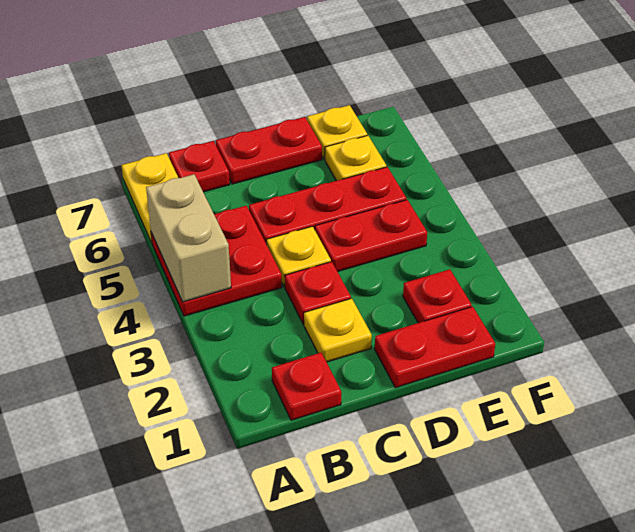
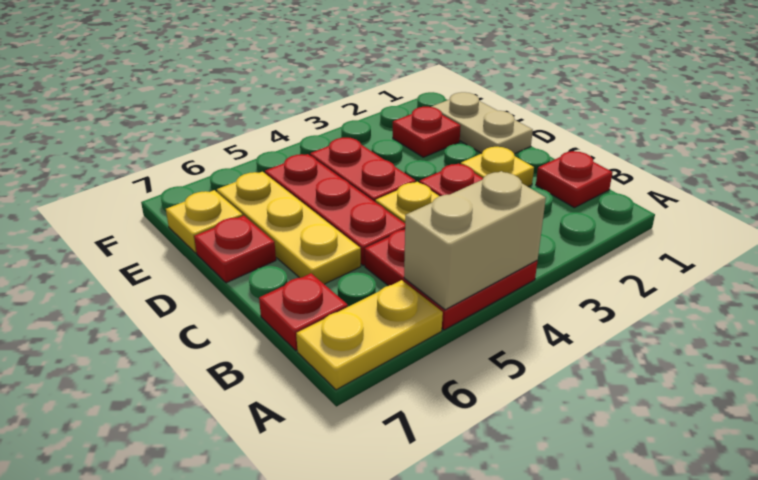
red 1x2 plate [216,117,322,184] -> red 1x1 plate [194,216,276,283]
red 1x2 plate [375,307,495,388] -> tan 1x2 plate [431,92,533,154]
yellow 1x1 plate [325,135,387,181] -> yellow 1x3 plate [217,172,361,284]

